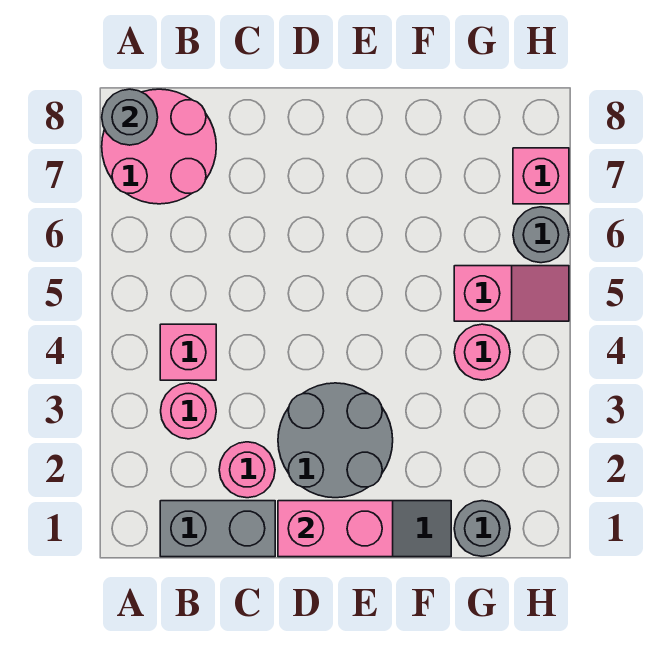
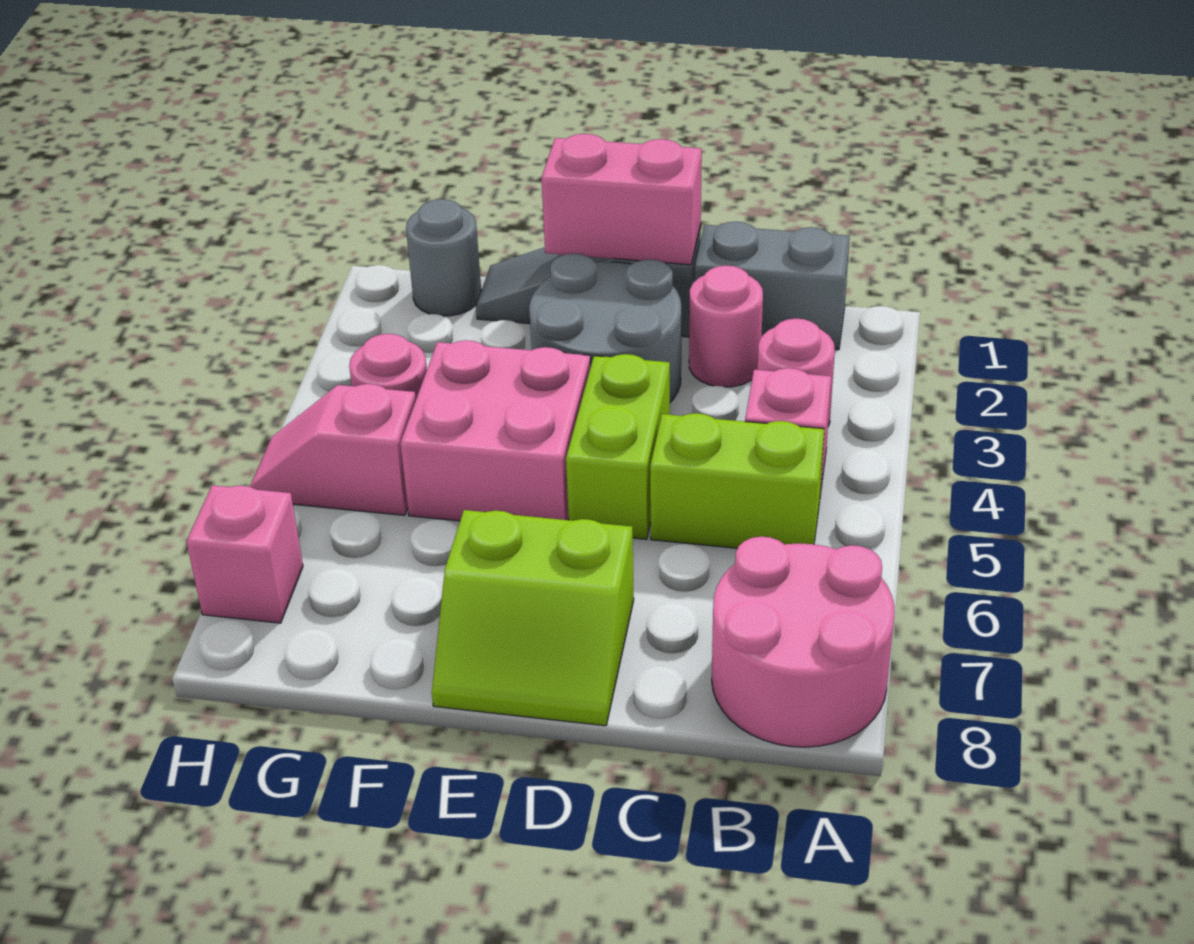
grey 1x1 round brick [102,89,158,145] -> none
none -> lime 1x2 brick [650,413,824,548]
none -> lime 1x2 brick [566,354,670,539]
none -> lime 2x2 slope [432,510,634,726]
none -> pink 2x2 brick [400,340,590,521]
grey 1x1 round brick [513,207,569,263] -> none

